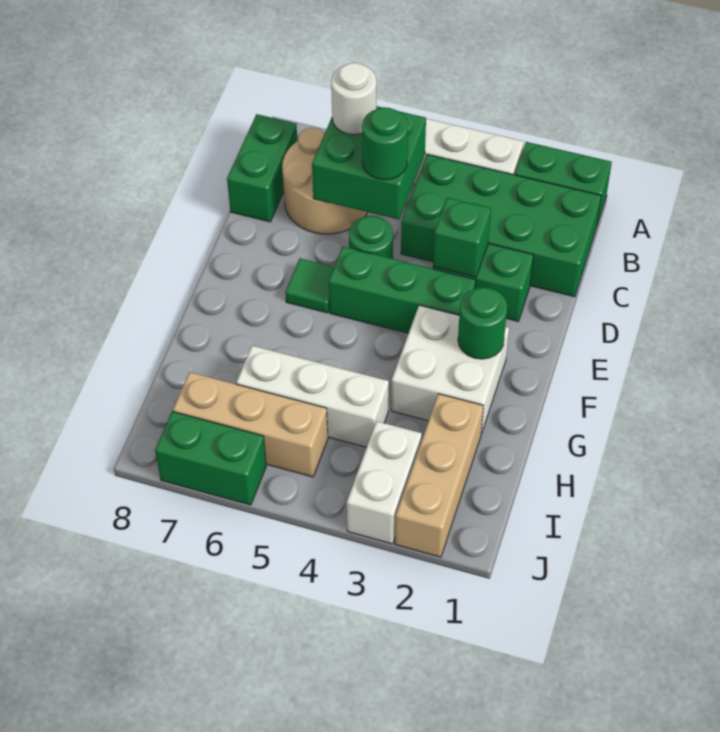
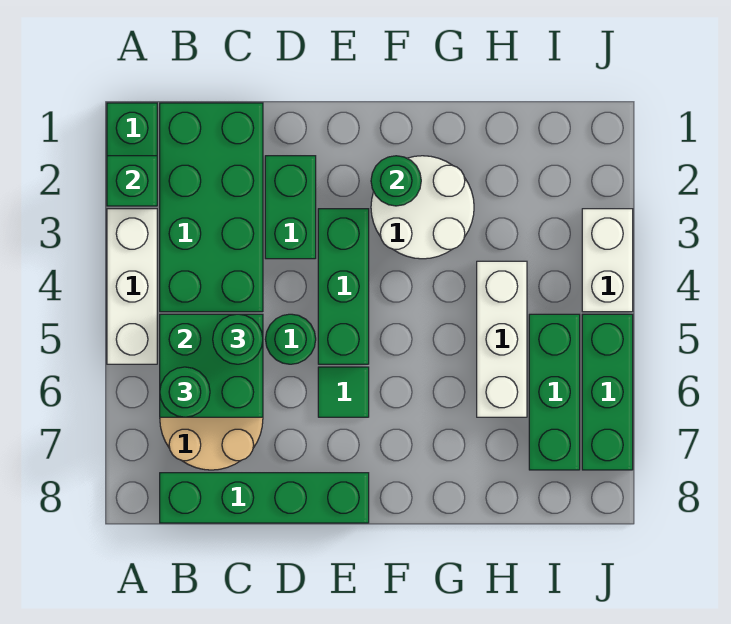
white 1x1 round brick [331,63,376,135] -> green 1x1 round brick [160,367,210,417]
green 1x2 brick [227,114,297,222] -> green 1x4 brick [160,473,369,523]
green 1x1 brick [433,198,491,277] -> green 1x1 brick moved to [107,156,157,206]
white 2x2 brick [391,305,509,434] -> white 2x2 round brick [371,156,474,259]
tan 1x3 brick [395,394,483,557] -> none
white 1x2 brick [347,421,422,544] -> white 1x2 brick turned to [582,209,633,312]
tan 1x3 brick [173,372,328,477] -> green 1x3 brick [529,314,580,470]
green 1x2 brick [155,412,266,505] -> green 1x3 brick [582,314,633,470]

